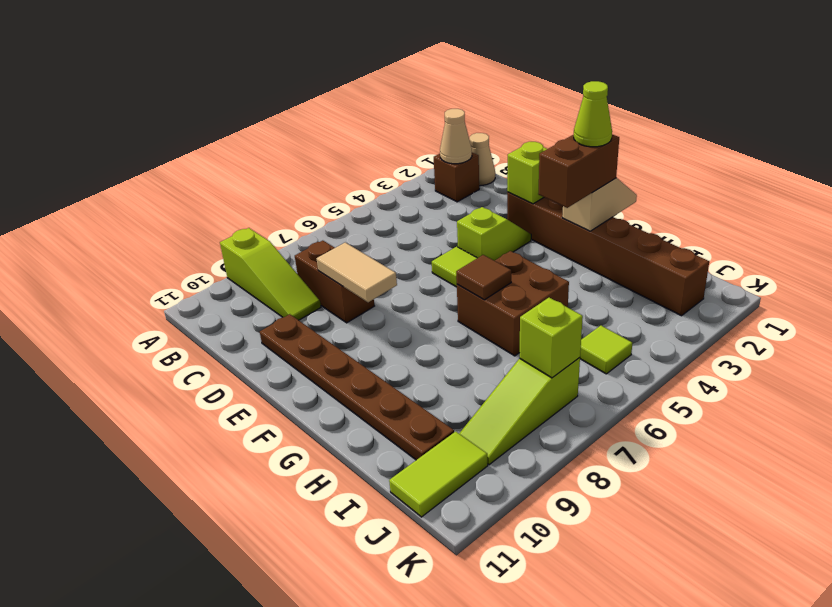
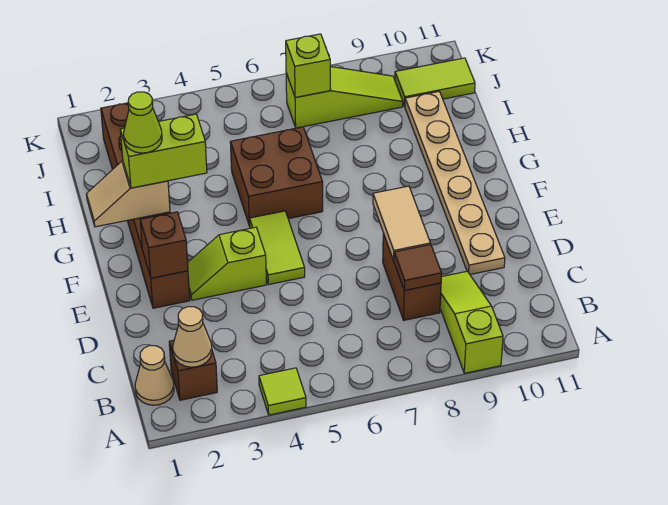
brown 1x6 plate [260,314,454,460] -> tan 1x6 plate [405,92,505,275]
lime 1x1 brick [507,142,547,204] -> brown 1x1 brick [140,212,188,278]
brown 1x2 brick [538,134,619,208] -> lime 1x2 brick [120,114,207,188]
brown 1x1 tile [456,255,511,300] -> brown 1x1 tile moved to [394,244,442,290]
lime 1x1 tile [580,326,632,374] -> lime 1x1 tile moved to [259,368,306,415]

